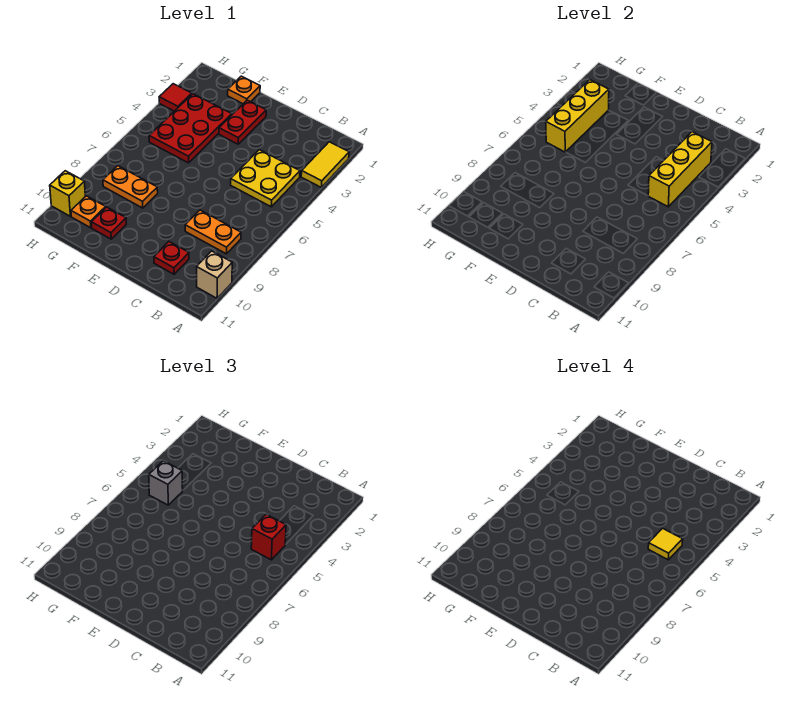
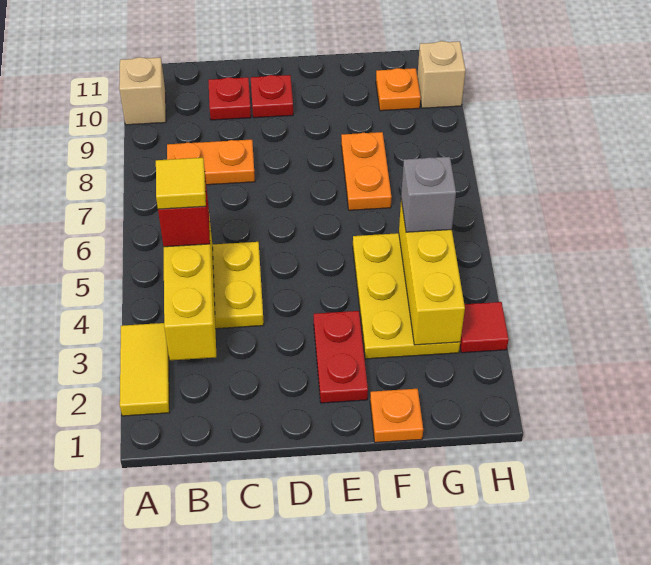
red 2x3 plate [149,94,232,163] -> yellow 2x3 plate [353,233,460,359]
orange 1x2 plate [103,166,158,208] -> orange 1x2 plate turned to [341,132,392,210]
red 1x1 plate [91,207,126,239] -> red 1x1 plate moved to [251,75,293,118]
yellow 1x1 brick [50,171,85,216] -> tan 1x1 brick [417,41,466,108]

